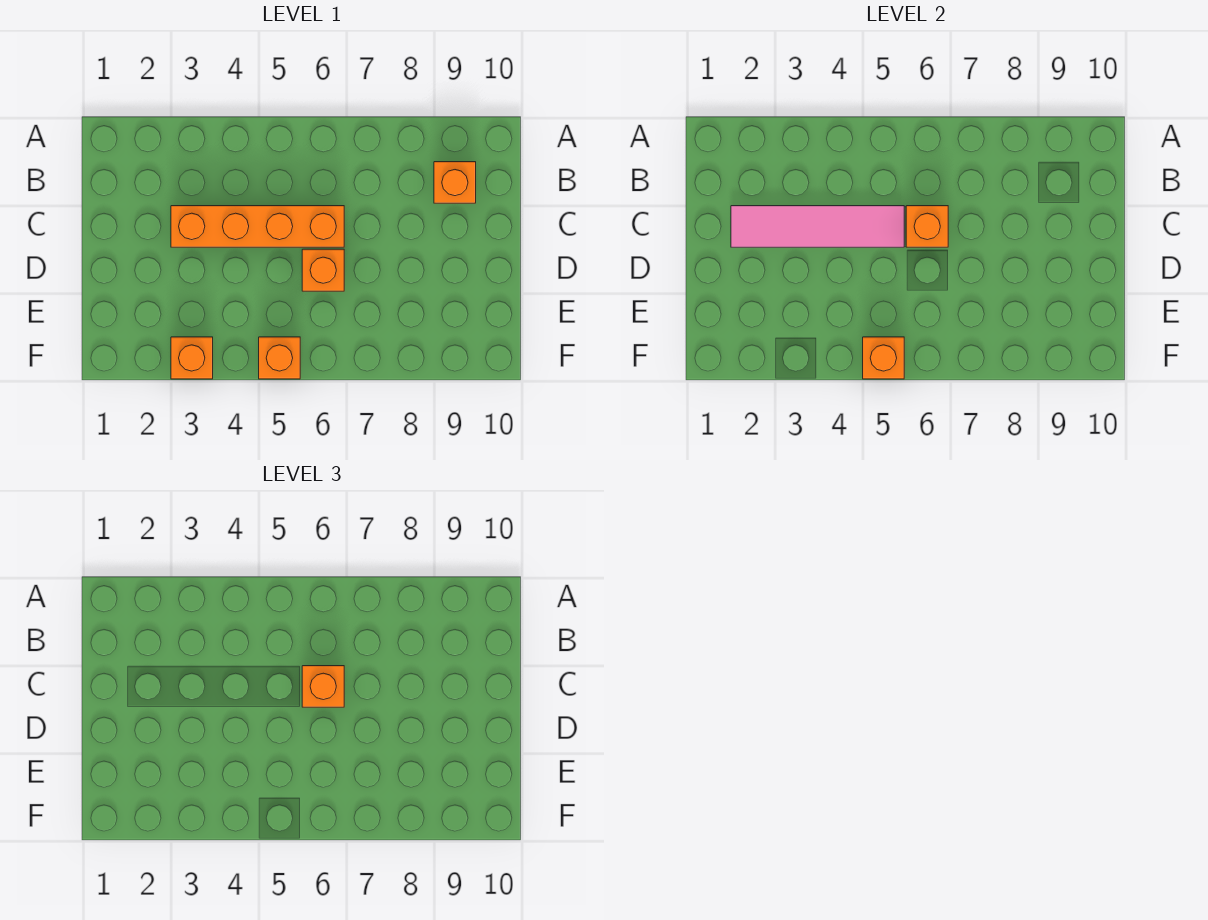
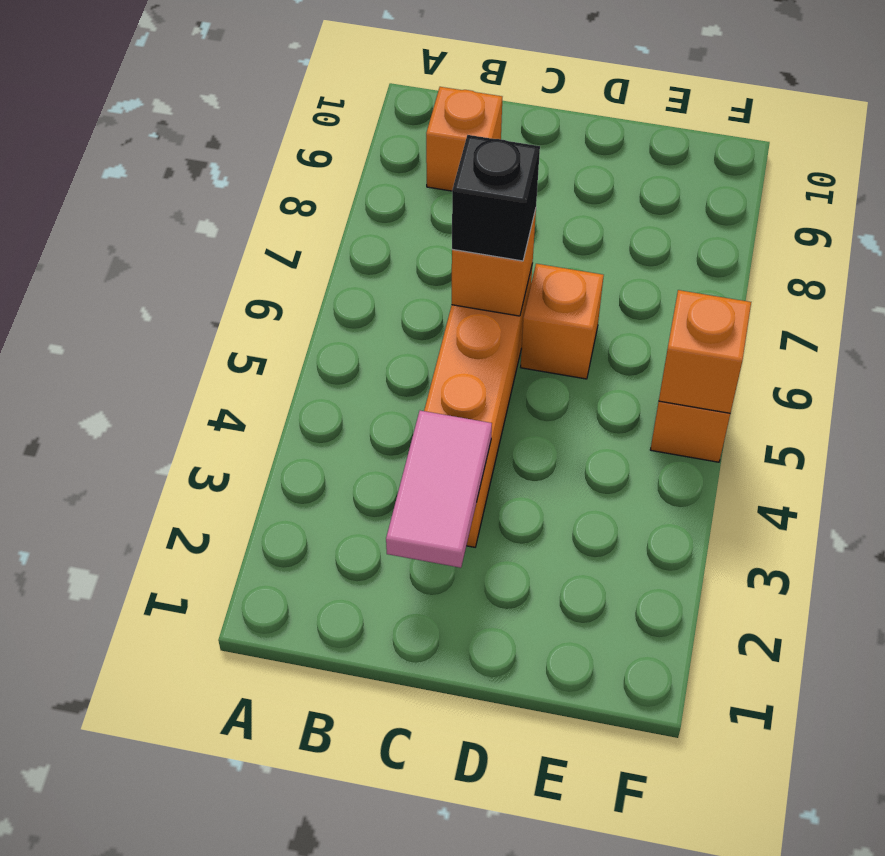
pink 1x4 tile [731,206,904,247] -> pink 1x2 tile [386,411,492,568]
orange 1x1 brick [302,666,344,707] -> black 1x1 brick [452,135,540,261]
orange 1x1 brick [171,337,213,379] -> none

